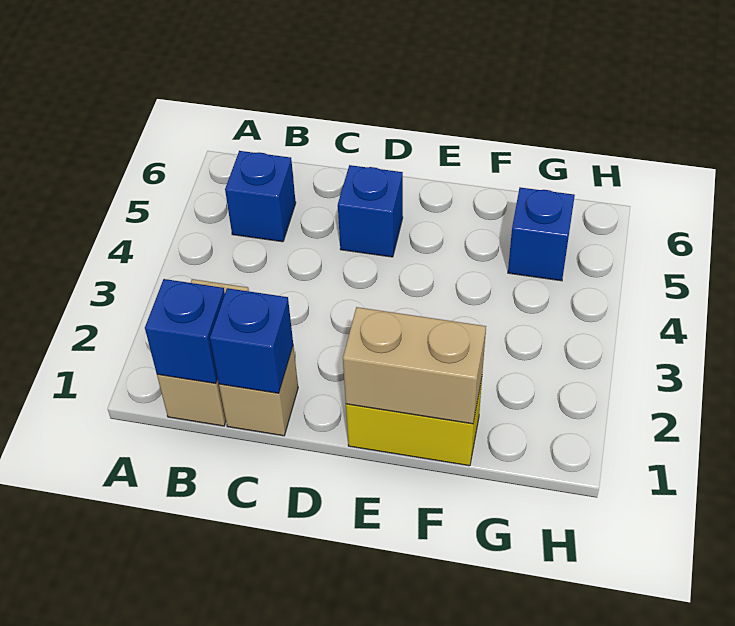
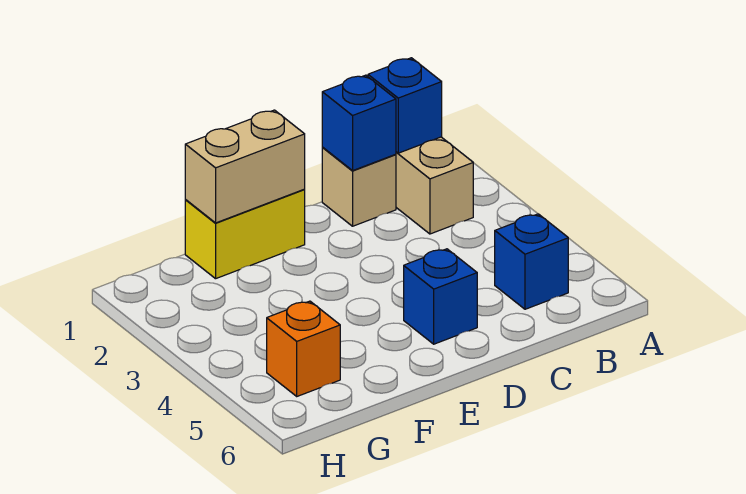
blue 1x1 brick [508,187,575,281] -> orange 1x1 brick [267,301,340,396]

